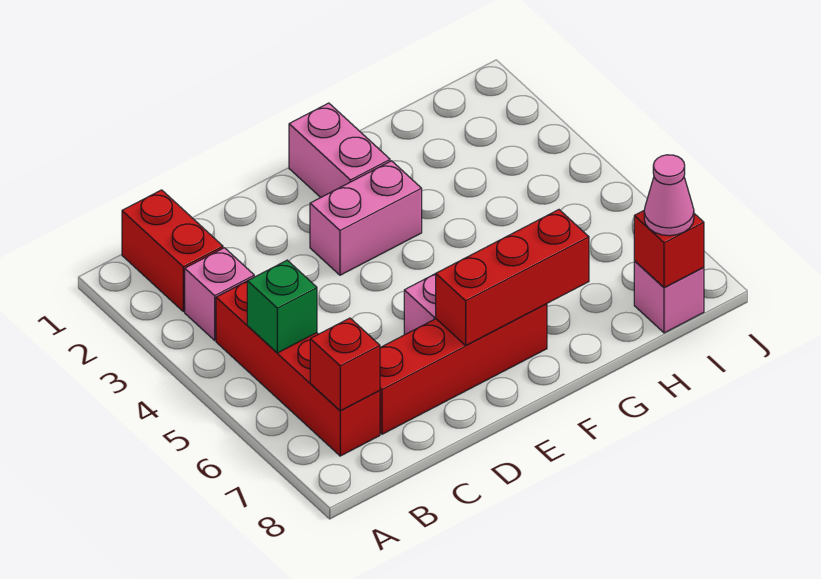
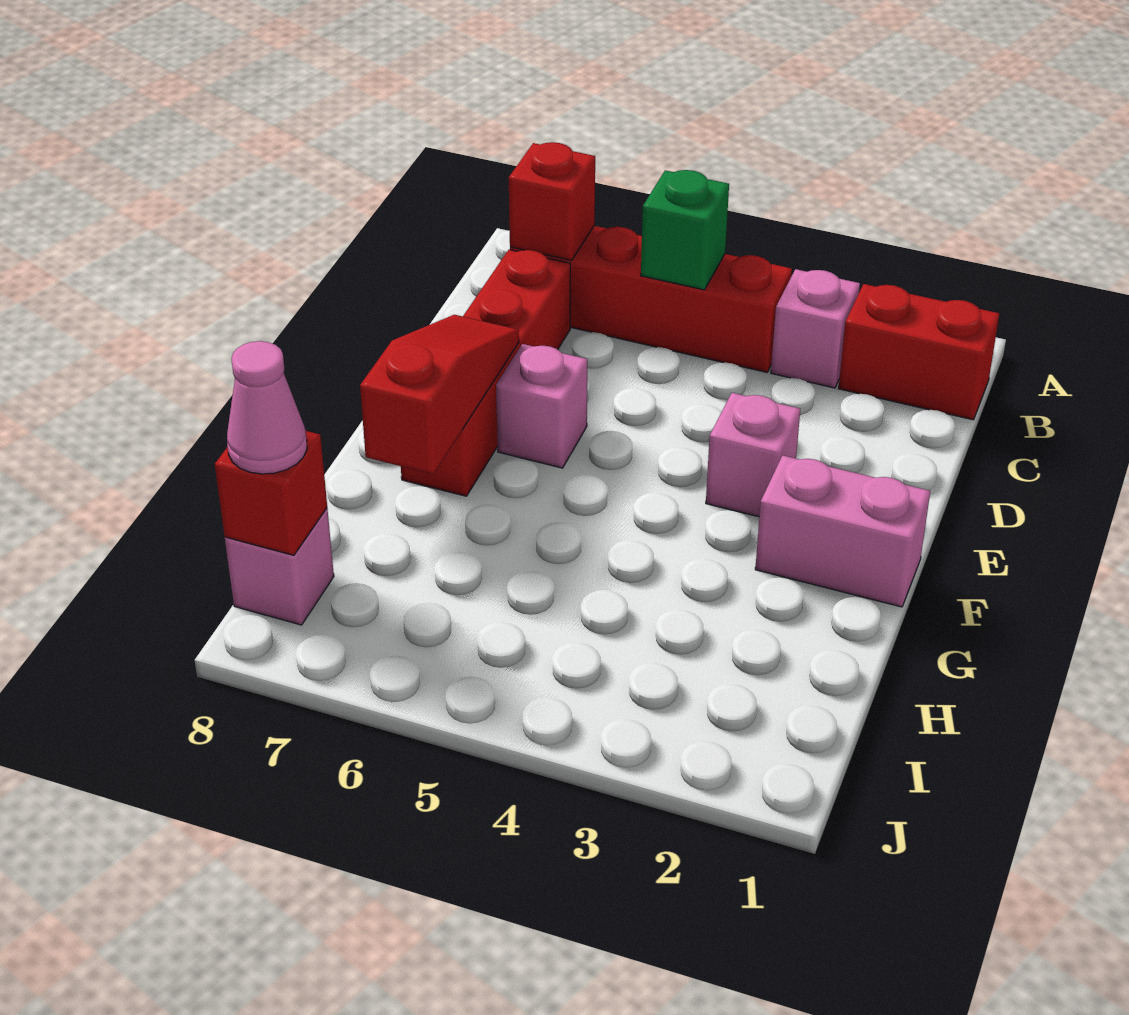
pink 1x2 brick [310,161,422,275] -> pink 1x1 brick [706,393,800,517]
red 1x3 brick [436,210,589,345] -> red 1x3 slope [360,315,519,474]

